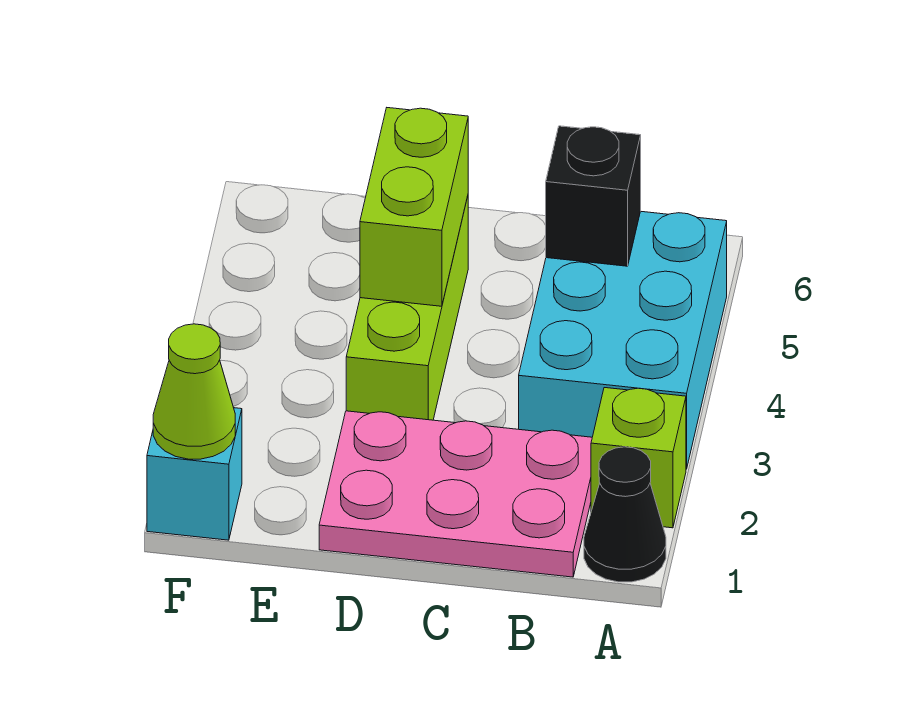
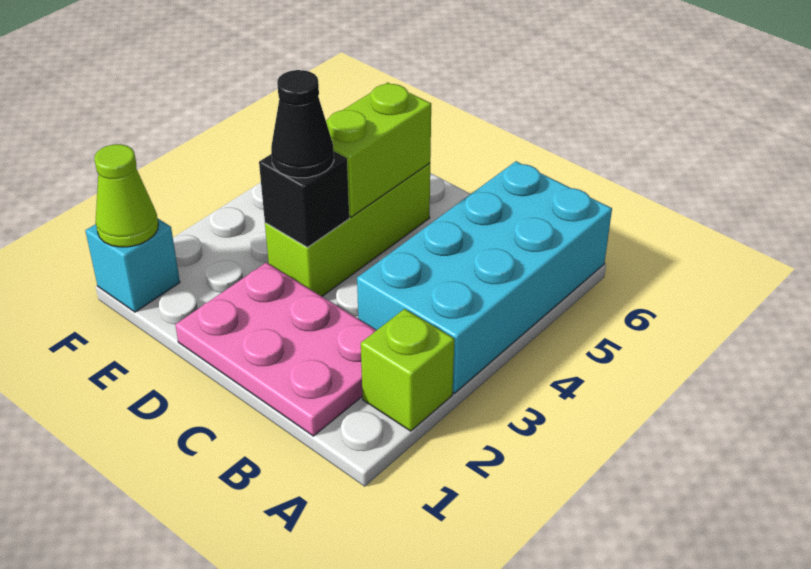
black 1x1 cone [584,447,666,582] -> black 1x1 cone moved to [271,70,334,178]
cyan 2x3 brick [519,211,727,469] -> cyan 2x4 brick [357,161,612,393]
black 1x1 brick [546,126,641,266] -> black 1x1 brick moved to [259,151,349,247]

